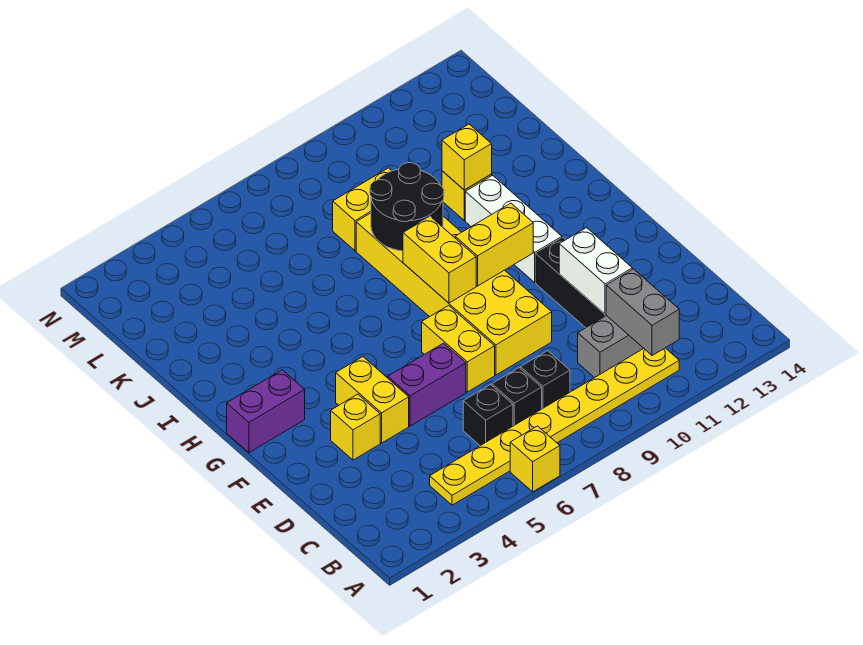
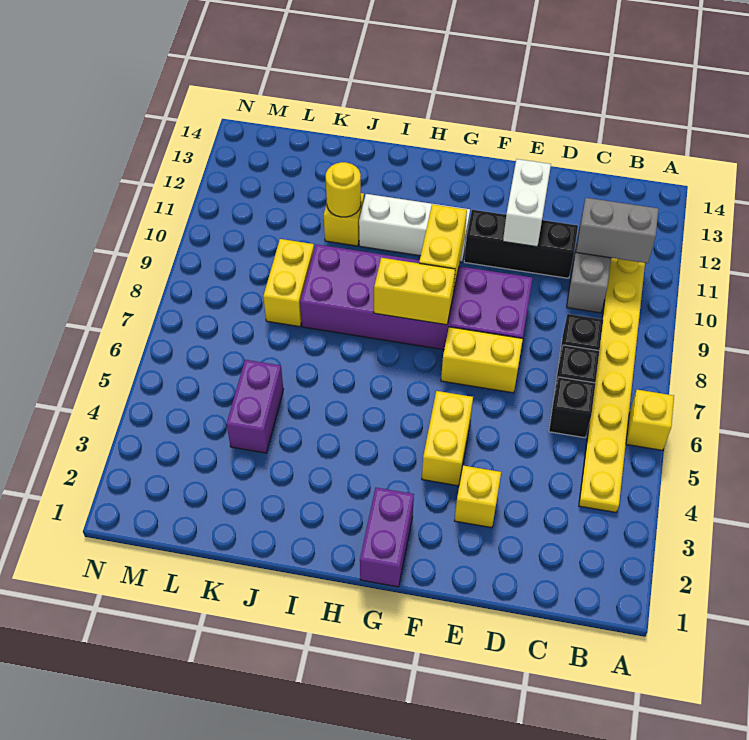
white 1x2 brick [559,228,632,314] -> white 1x2 brick turned to [503,159,551,247]
yellow 1x2 brick [336,357,409,443] -> yellow 1x2 brick turned to [422,391,473,486]
purple 1x2 brick [388,343,466,426] -> purple 1x2 brick moved to [226,360,283,453]
yellow 2x6 brick [356,213,552,375] -> purple 2x6 brick [300,244,533,350]
black 2x2 round brick [370,163,444,251] -> none
yellow 1x1 brick [442,124,492,190] -> yellow 1x1 round brick [326,162,361,217]

